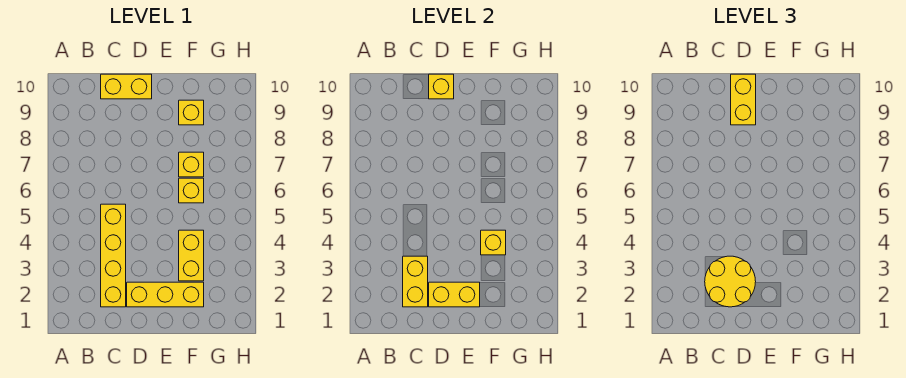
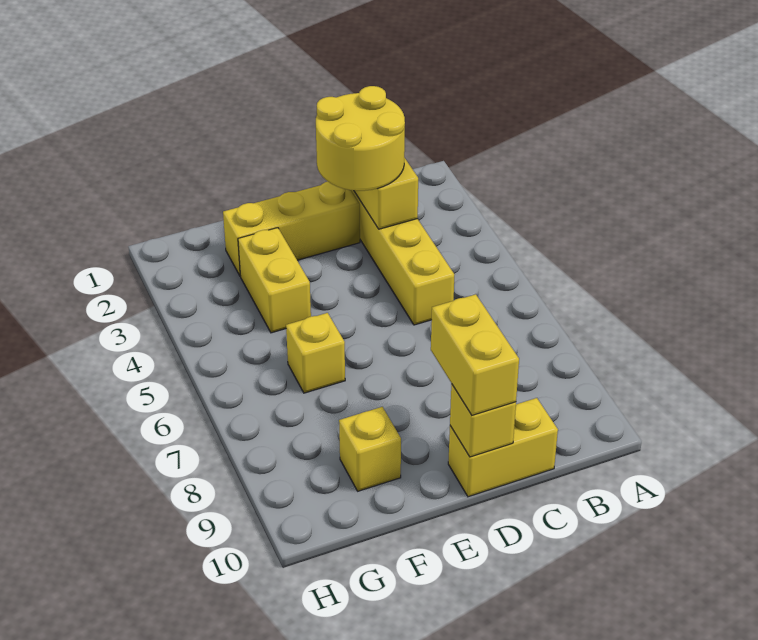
yellow 1x2 brick [429,282,480,307] -> none
yellow 1x1 brick [481,230,506,255] -> none
yellow 1x1 brick [179,152,204,177] -> none

